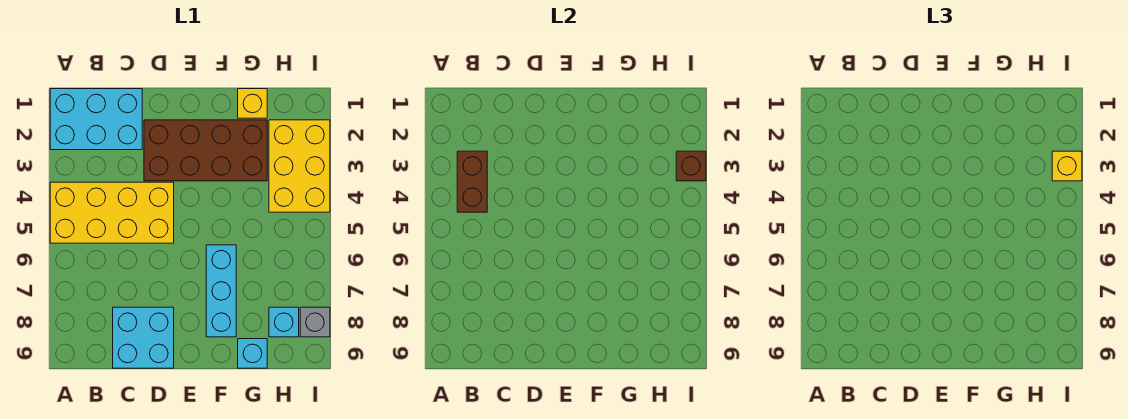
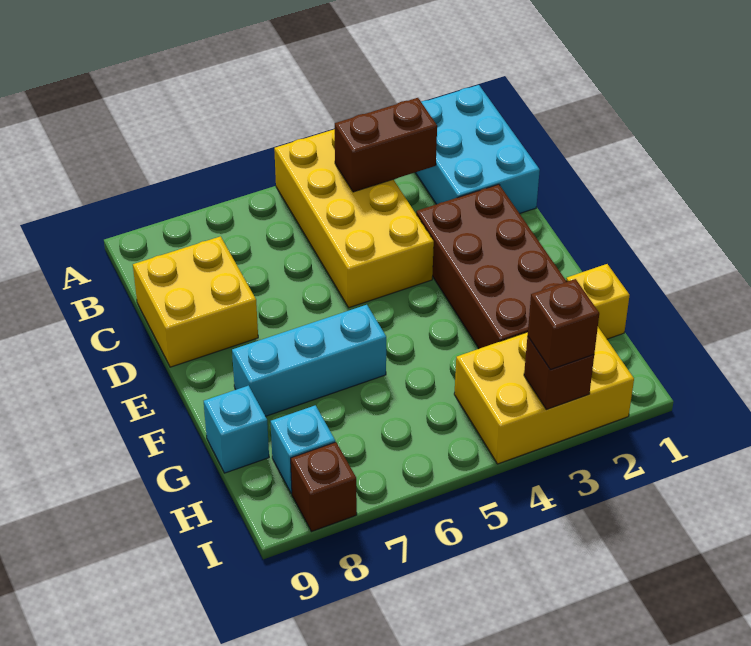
cyan 2x2 brick [113,307,174,368] -> yellow 2x2 brick [133,236,258,367]
yellow 1x1 brick [1052,151,1082,181] -> brown 1x1 brick [528,279,599,370]
grey 1x1 brick [300,307,330,337] -> brown 1x1 brick [291,442,357,532]

